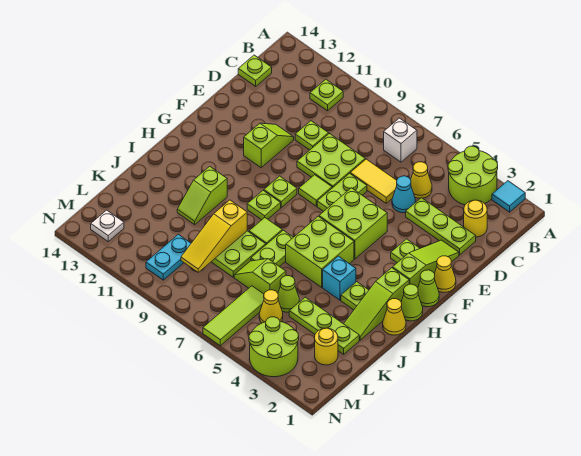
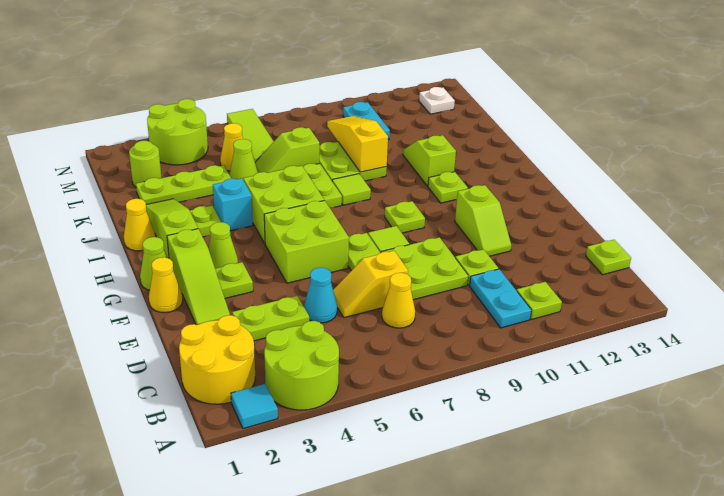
white 1x1 brick [384,118,417,162] -> none
none -> cyan 1x2 plate [470,269,531,328]
yellow 1x1 round brick [464,200,487,237] -> yellow 2x2 round brick [179,315,255,404]
yellow 1x1 cone [411,162,432,198] -> yellow 1x1 cone moved to [382,273,415,328]
lime 1x3 plate [406,198,476,255] -> lime 1x2 plate [232,296,309,341]
yellow 1x2 tile [350,159,397,203] -> yellow 1x2 slope [333,251,408,318]
lime 1x1 cone [401,284,423,321] -> lime 1x1 cone moved to [208,222,238,268]
lime 1x1 plate [247,191,281,220] -> lime 1x1 plate moved to [428,172,468,203]
lime 1x2 slope [234,259,286,294] -> lime 1x2 slope turned to [255,127,319,173]
yellow 1x1 round brick [315,328,338,365] -> lime 1x1 round brick [129,141,161,187]

